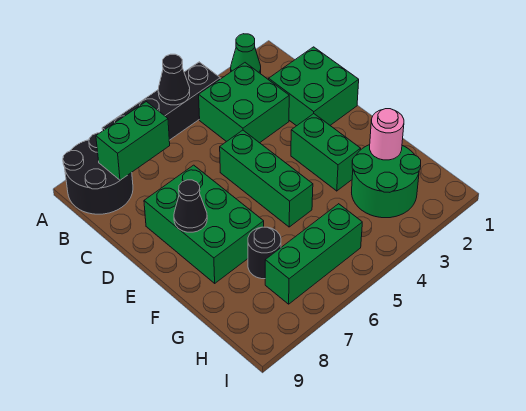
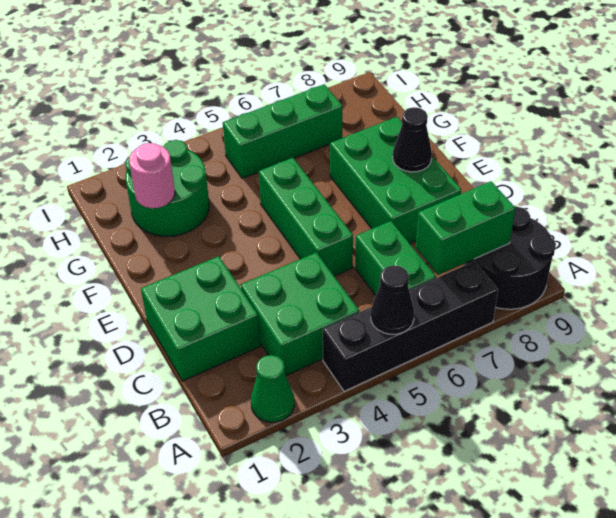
green 1x2 brick [291,114,361,191] -> green 1x2 brick moved to [355,221,436,296]
black 1x1 round brick [248,227,281,279] -> none

